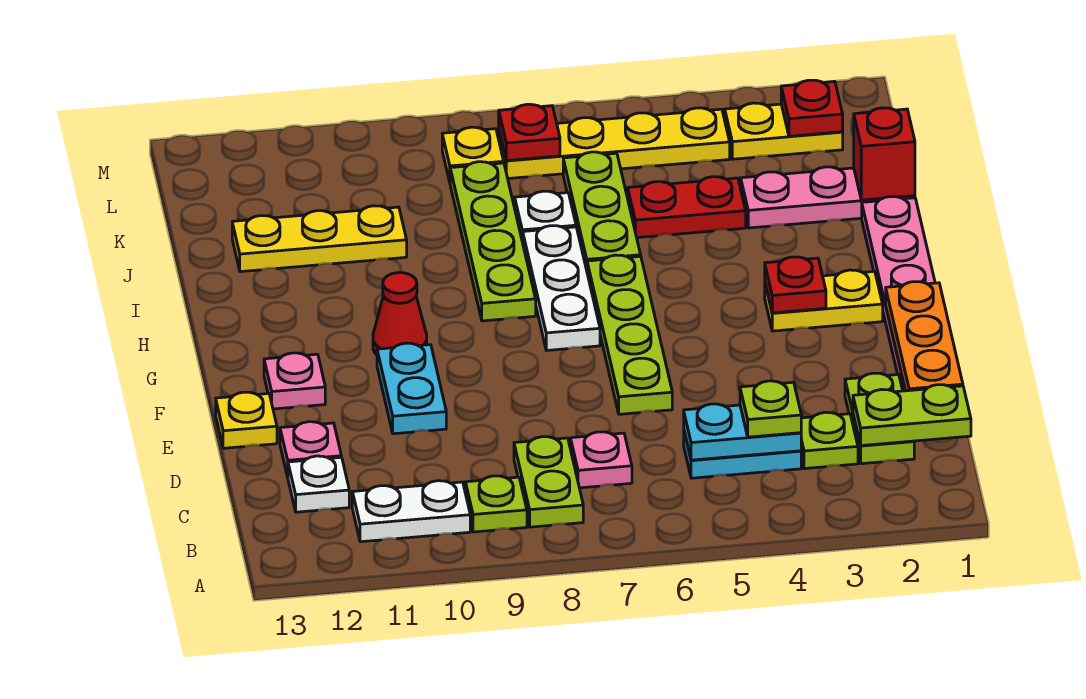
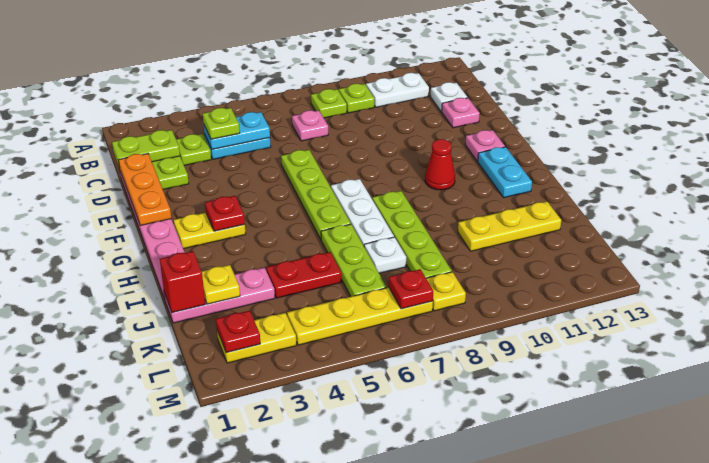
lime 1x2 plate [514,437,583,527] -> lime 1x1 plate [311,89,347,118]
cyan 1x2 plate [377,343,446,434] -> cyan 1x2 plate moved to [478,147,532,198]
yellow 1x1 plate [216,392,277,448] -> yellow 1x1 plate moved to [202,265,240,304]

